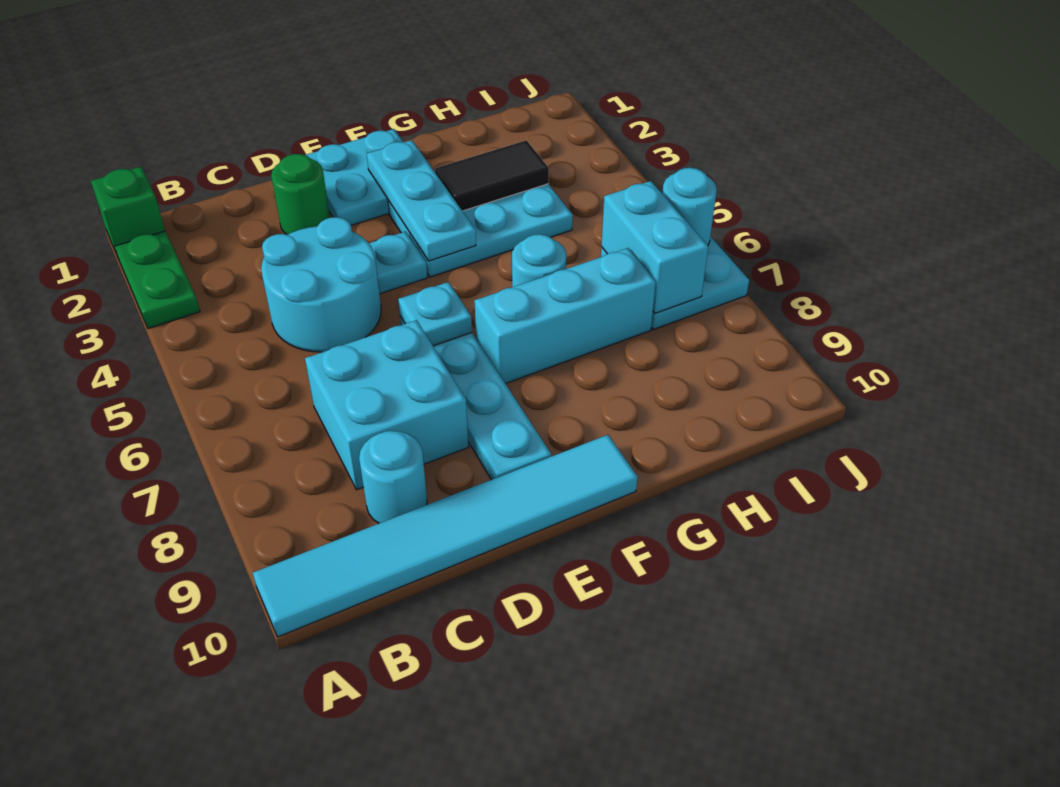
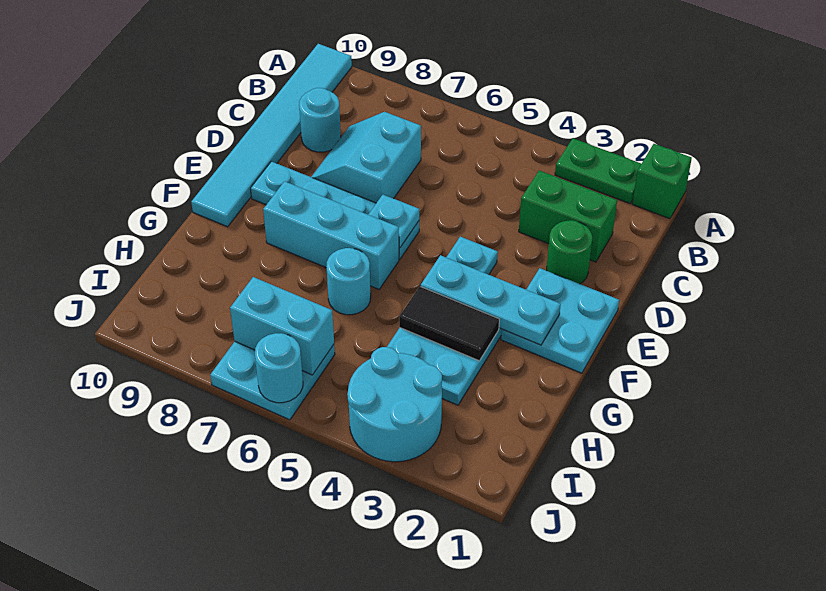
none -> green 1x2 brick [519,170,617,262]
cyan 2x2 round brick [261,217,381,352] -> cyan 2x2 round brick moved to [347,347,442,462]
cyan 2x2 brick [305,320,468,490] -> cyan 2x2 slope [311,112,421,203]
cyan 1x3 brick [474,248,656,384] -> cyan 1x3 brick turned to [263,181,399,289]
black 1x2 tile [435,140,549,211] -> black 1x2 tile turned to [399,286,499,361]

